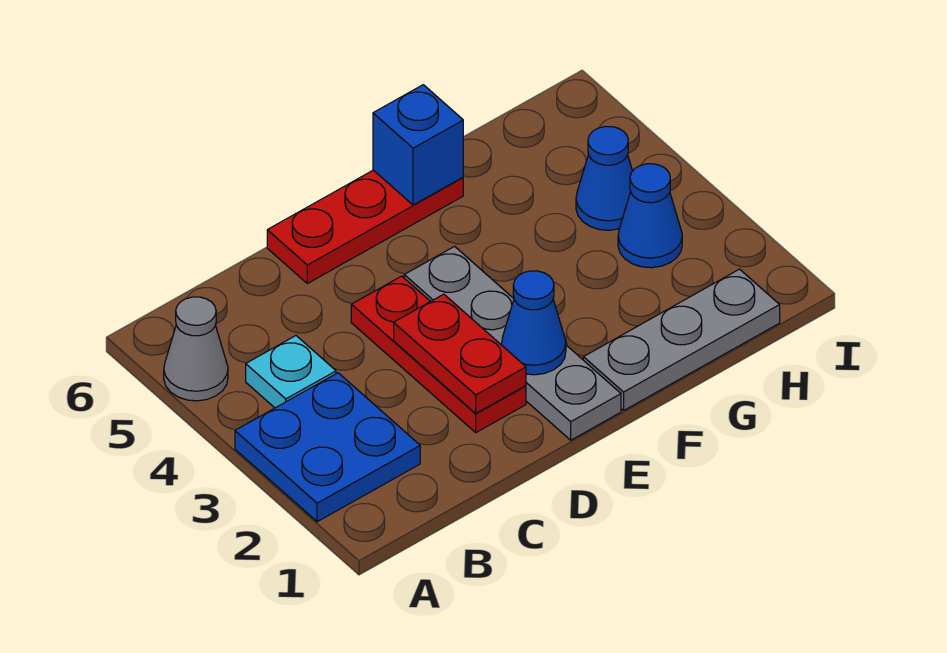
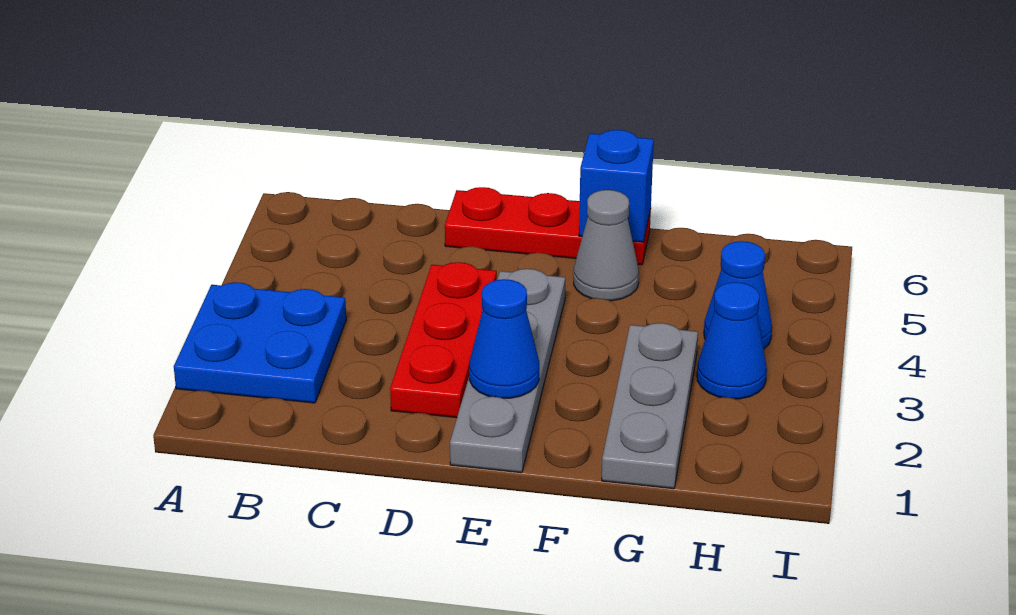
grey 1x1 cone [164,297,228,401] -> grey 1x1 cone moved to [574,190,639,301]
cyan 1x1 plate [246,336,336,408] -> none
red 1x2 plate [394,294,526,414] -> none
grey 1x3 plate [583,269,780,410] -> grey 1x3 plate turned to [602,323,698,489]

